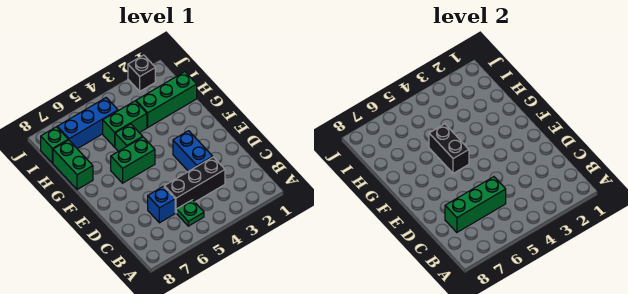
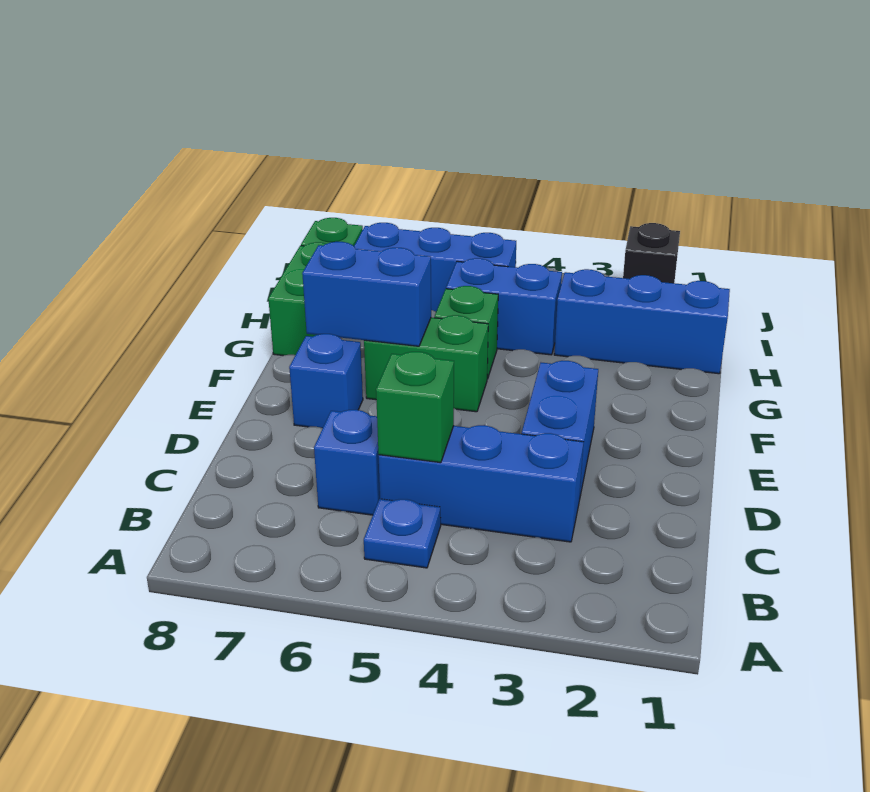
green 1x1 plate [177,200,204,226] -> blue 1x1 plate [364,499,441,568]
black 1x3 brick [164,157,225,213] -> blue 1x3 brick [379,425,584,542]
green 1x3 brick [445,177,506,232] -> green 1x1 brick [376,352,454,463]
none -> blue 1x1 brick [289,334,363,428]
black 1x2 brick [429,124,469,173] -> none
none -> blue 1x2 brick [302,242,431,346]
green 1x3 brick [136,72,197,127] -> blue 1x3 brick [554,269,730,374]
green 1x2 brick [103,101,147,147] -> blue 1x2 brick [446,258,562,355]

